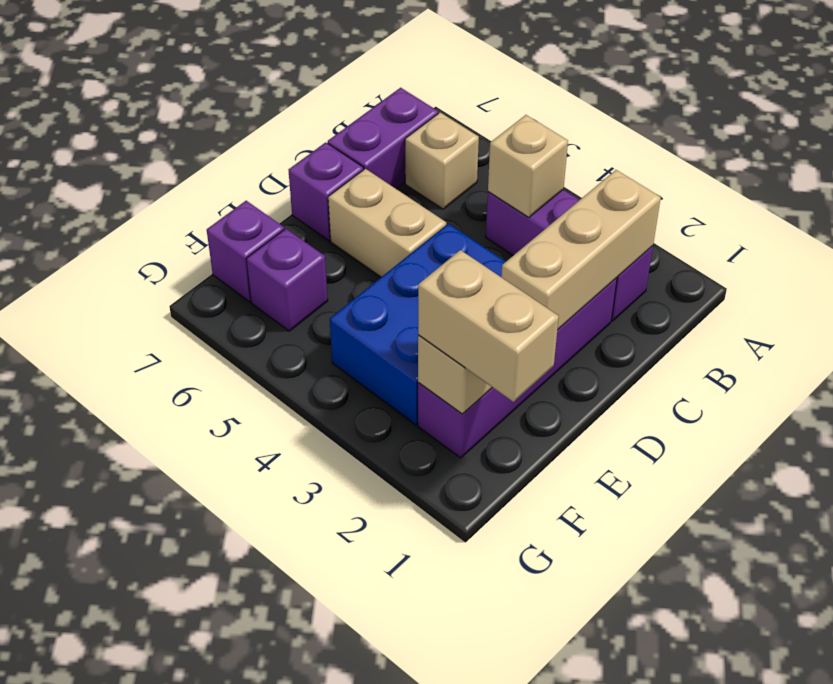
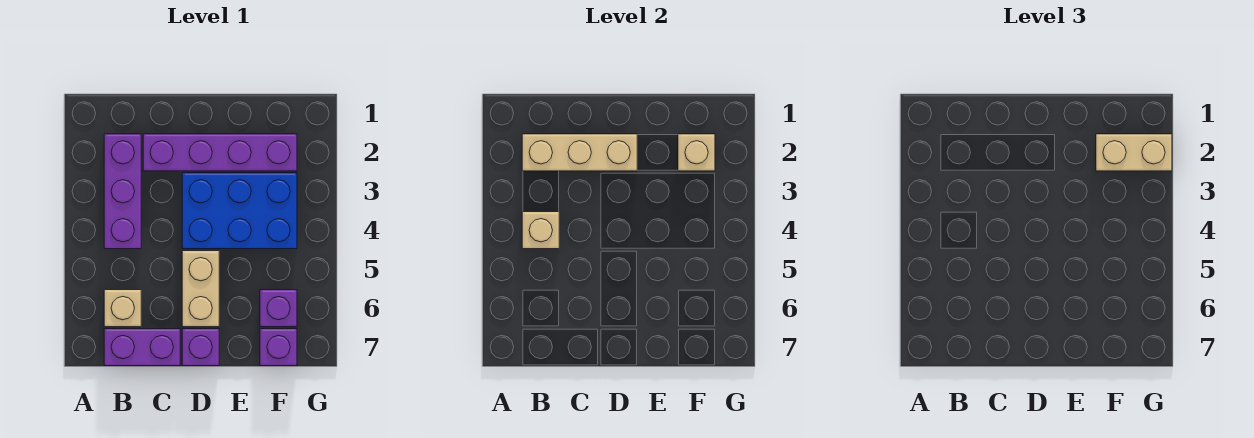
tan 1x2 brick [418,250,559,402] -> tan 1x2 brick turned to [1096,134,1172,171]

